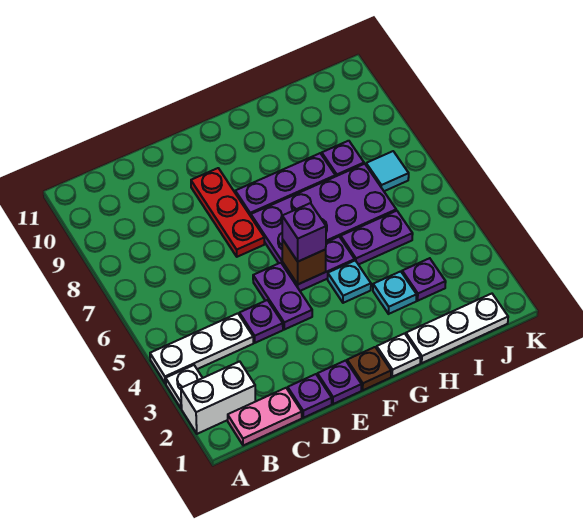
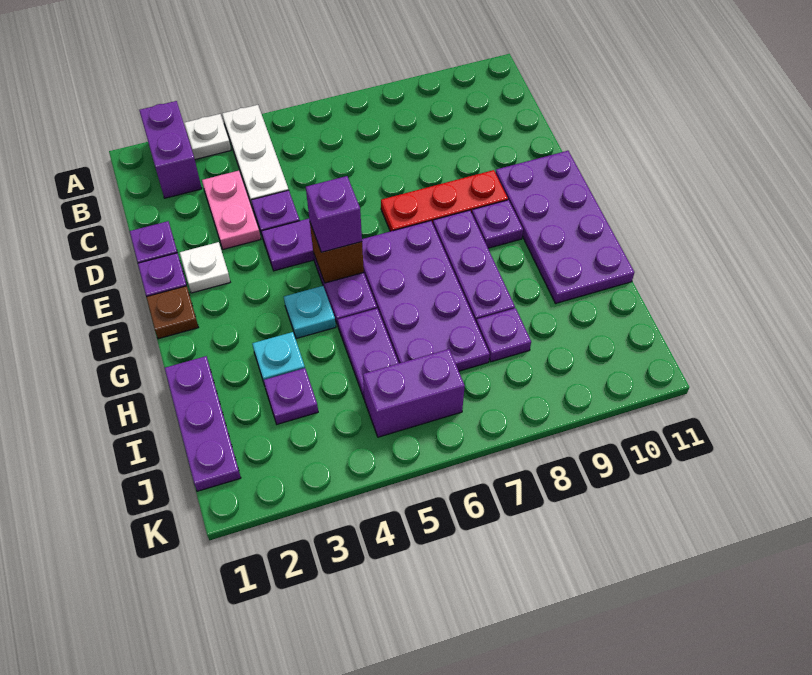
white 1x2 brick [181,361,255,434] -> purple 1x2 brick [139,101,202,198]
pink 1x2 plate [228,388,302,446] -> pink 1x2 plate moved to [202,171,261,249]
none -> purple 2x4 plate [495,151,634,304]
none -> purple 1x1 plate [472,200,523,248]
white 1x1 plate [377,334,421,377] -> white 1x1 plate moved to [180,242,230,293]
white 1x3 plate [406,294,508,363] -> purple 1x3 plate [165,356,241,491]
none -> purple 1x2 brick [363,349,465,437]
cyan 1x1 tile [366,151,409,191] -> none

